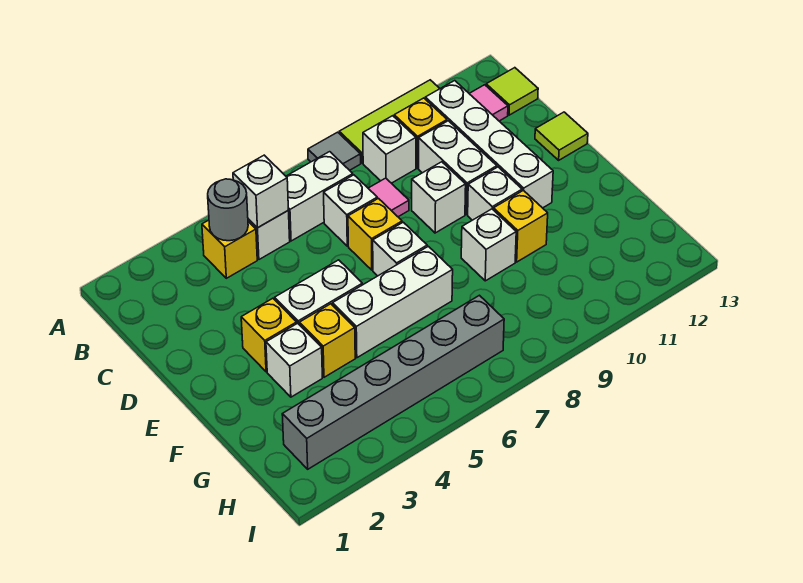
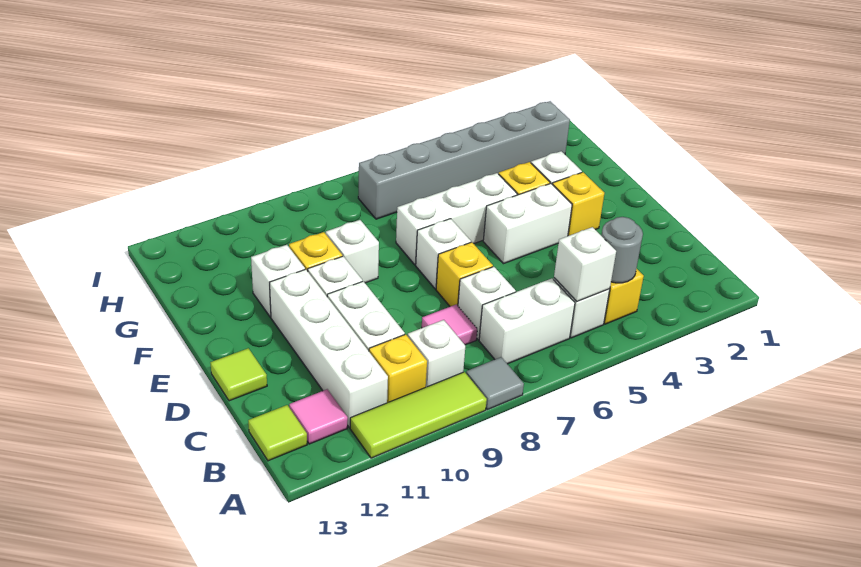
white 1x1 brick [412,162,466,233] -> white 1x1 brick moved to [251,245,305,317]

